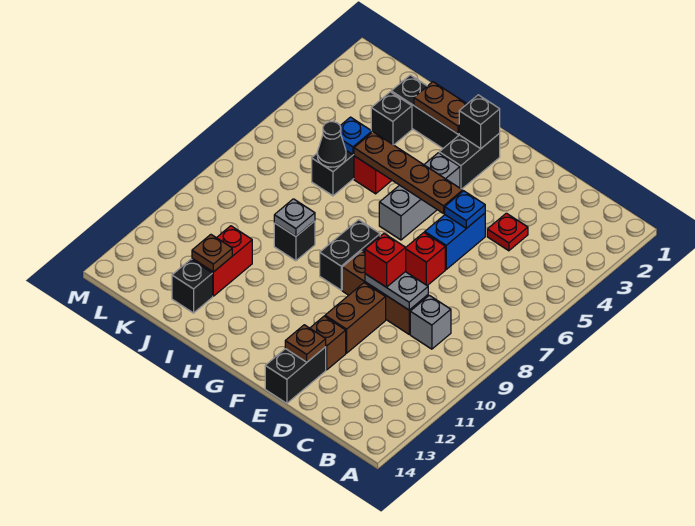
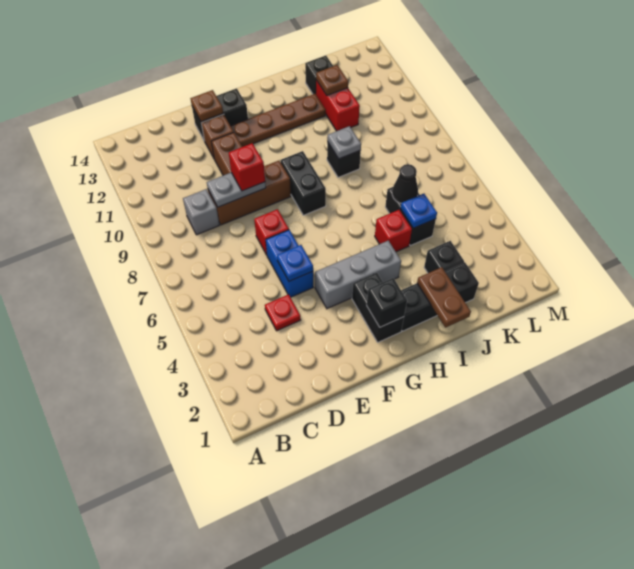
black 1x2 brick [265,347,326,403] -> black 1x2 brick turned to [192,88,248,140]
brown 1x4 plate [354,132,463,214] -> brown 1x4 plate moved to [231,94,326,147]
grey 1x3 brick [379,153,460,240] -> grey 1x3 brick turned to [315,241,401,309]
brown 1x2 plate [414,82,467,134] -> brown 1x2 plate turned to [417,267,471,328]

